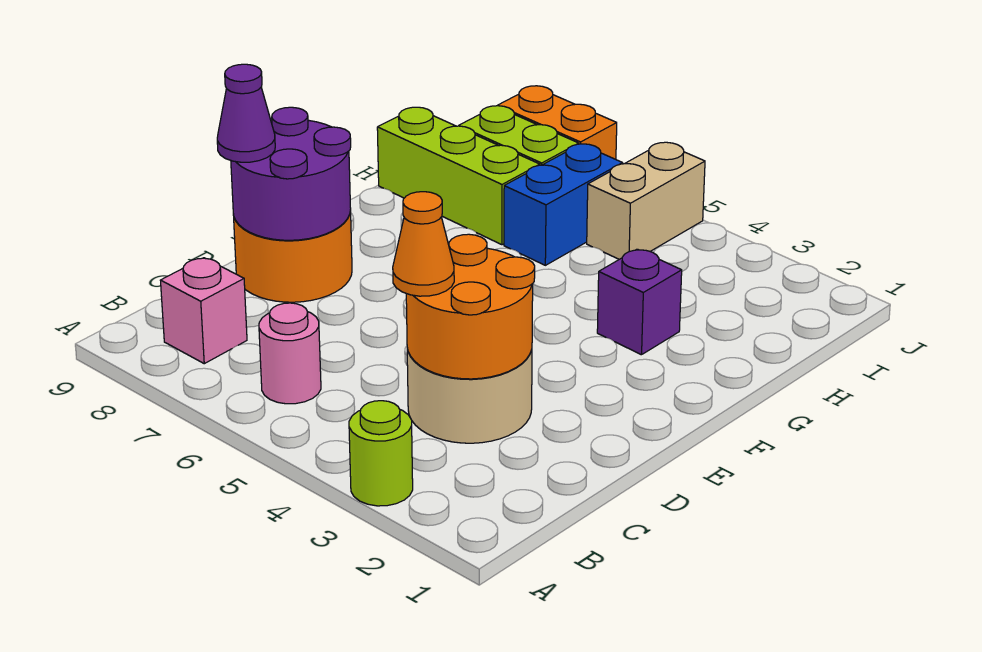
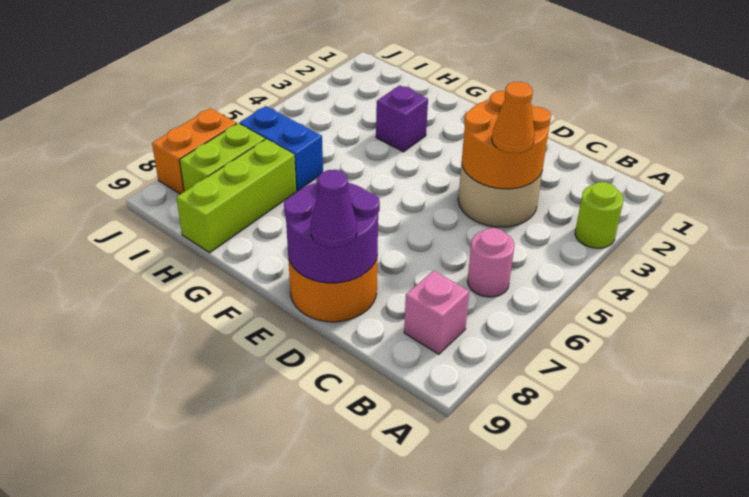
tan 1x2 brick [587,142,705,259] -> none

